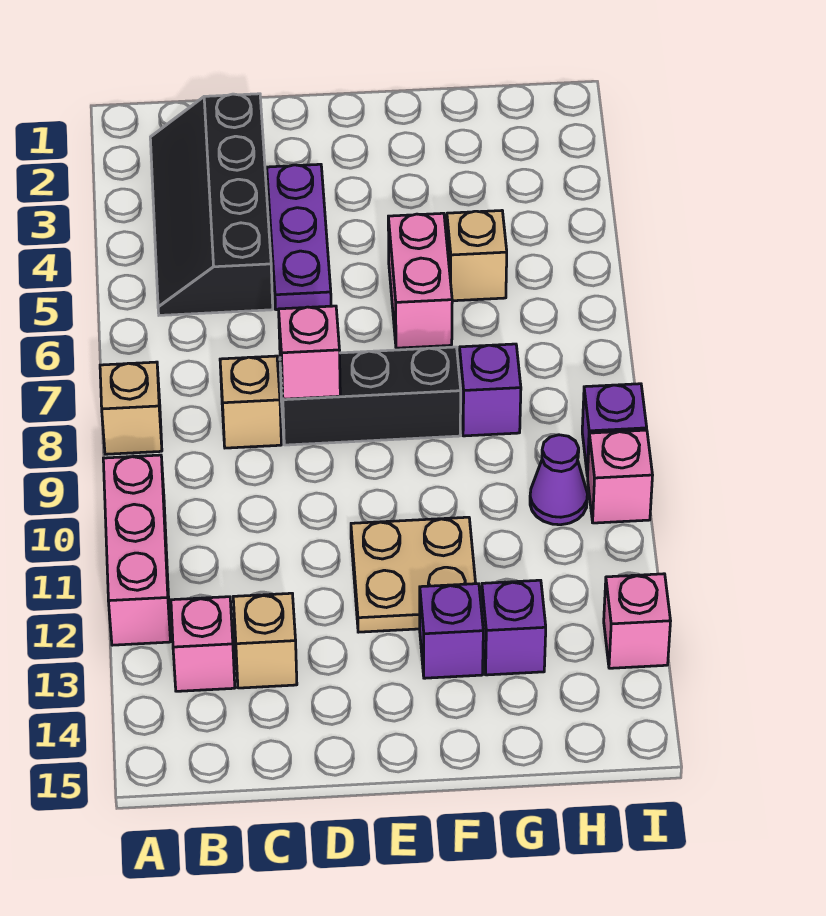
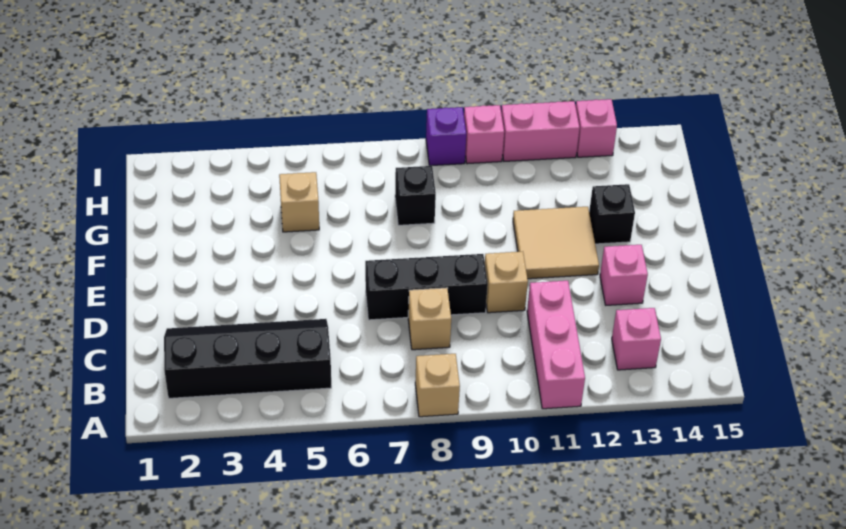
pink 1x3 brick [103,455,171,645] -> pink 1x3 brick turned to [527,281,585,409]
black 2x4 slope [150,94,273,315] -> black 2x4 slope turned to [164,319,331,398]
tan 1x1 brick [233,593,297,688] -> tan 1x1 brick moved to [485,251,528,313]
purple 1x3 plate [267,164,331,310] -> none
black 1x3 brick [280,347,461,445] -> black 1x3 brick turned to [365,254,488,320]
pink 1x1 brick [279,306,340,399] -> pink 1x1 brick moved to [600,245,648,305]
tan 2x2 plate [351,517,476,632] -> tan 2x2 tile [513,207,599,279]
pink 1x2 brick [388,213,452,348] -> pink 1x2 brick moved to [501,101,580,161]
purple 1x1 brick [420,584,483,678] -> black 1x1 brick [589,184,635,244]
purple 1x1 brick [459,344,521,436] -> black 1x1 brick [395,166,436,225]
purple 1x1 brick [481,580,546,675] -> none
purple 1x1 cone [530,435,587,525] -> none

